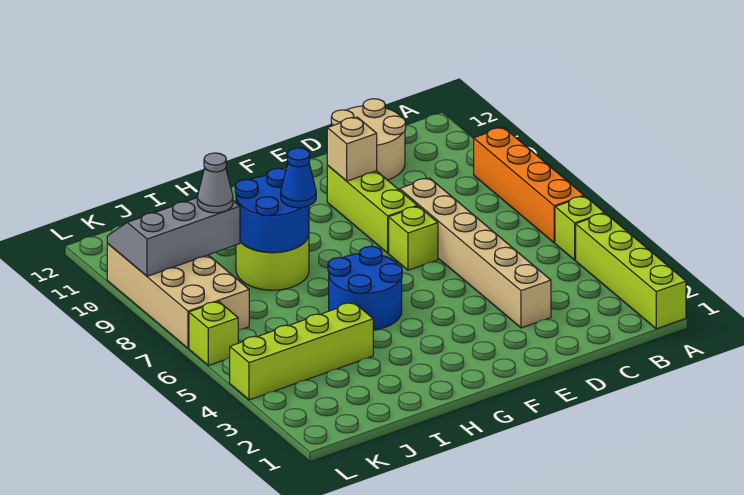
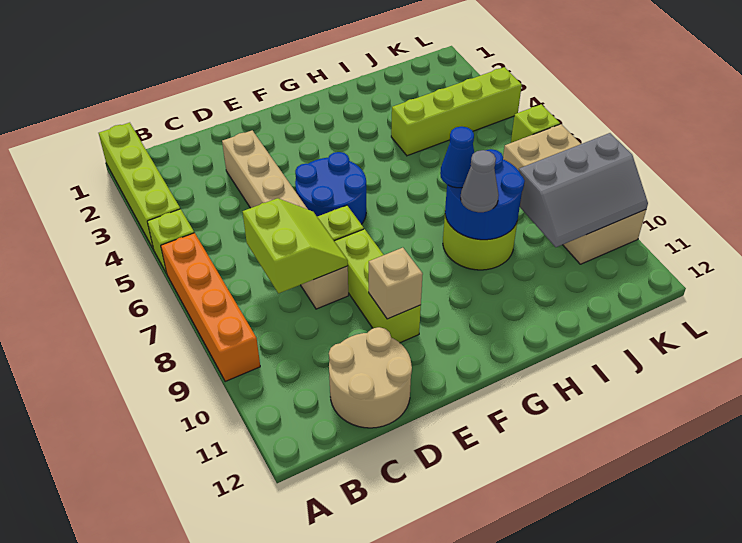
none -> lime 2x2 slope [243,198,348,293]
blue 2x2 round brick [328,246,402,330] -> blue 2x2 round brick moved to [295,152,366,224]
grey 1x1 cone [197,153,233,213] -> grey 1x1 cone moved to [461,150,499,212]

